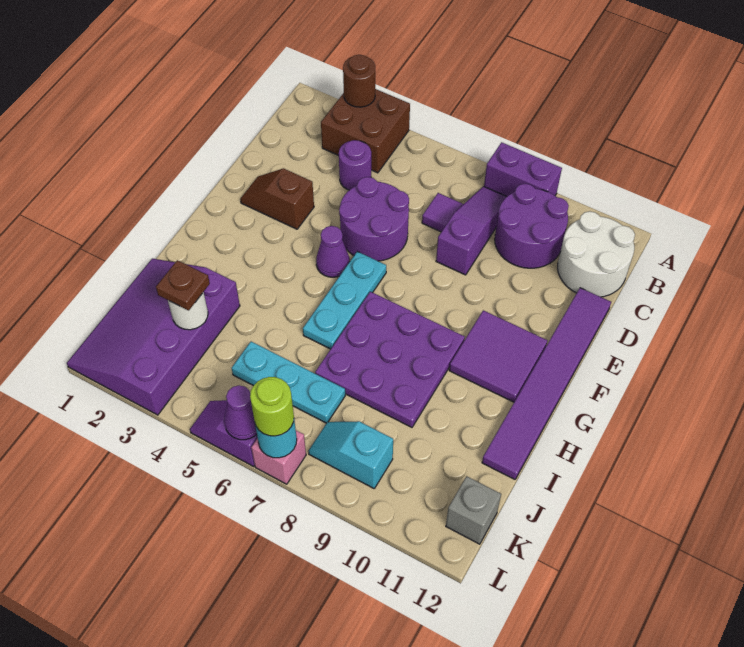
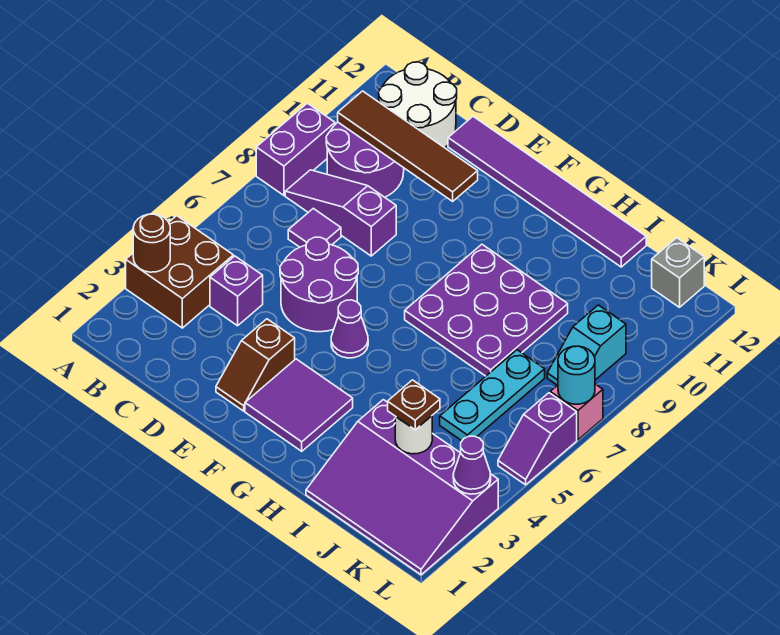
none -> brown 1x4 tile [338,91,478,201]
purple 1x1 round brick [339,140,371,190] -> purple 1x1 brick [210,256,263,326]
cyan 1x3 plate [303,252,386,349] -> none
purple 2x2 tile [449,310,548,402] -> purple 2x2 tile moved to [245,359,353,451]
purple 1x1 cone [224,385,257,440] -> purple 1x1 cone moved to [453,436,491,494]
lime 1x1 round brick [250,377,294,436] -> none

